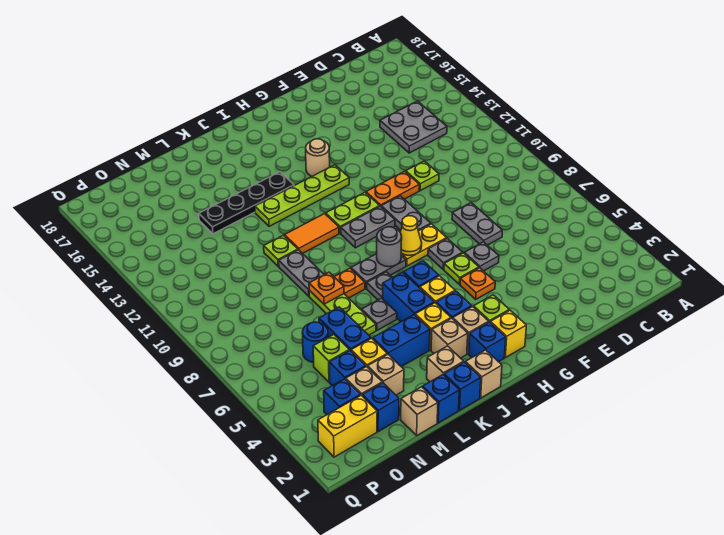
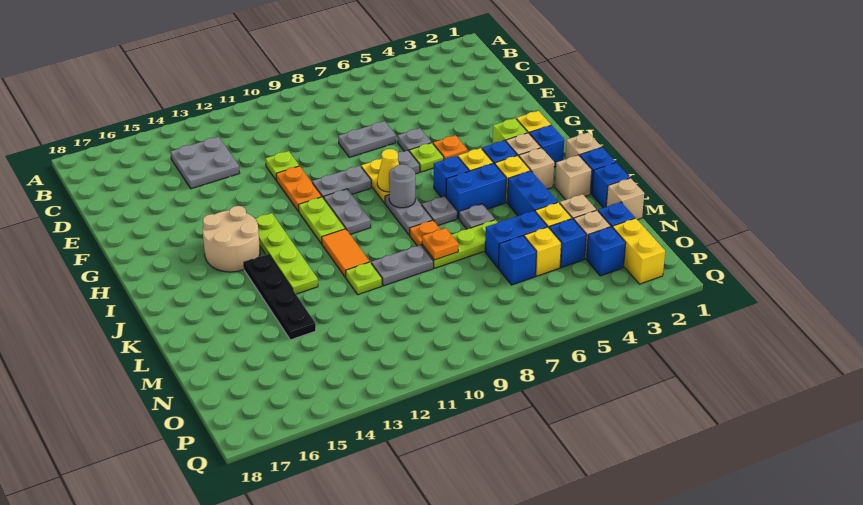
tan 1x1 round brick [306,139,330,176] -> tan 2x2 round brick [203,206,260,272]
lime 1x1 brick [313,335,349,382] -> yellow 1x1 brick [524,227,561,276]
blue 1x1 round brick [302,322,328,362] -> blue 1x1 brick [498,236,536,285]

